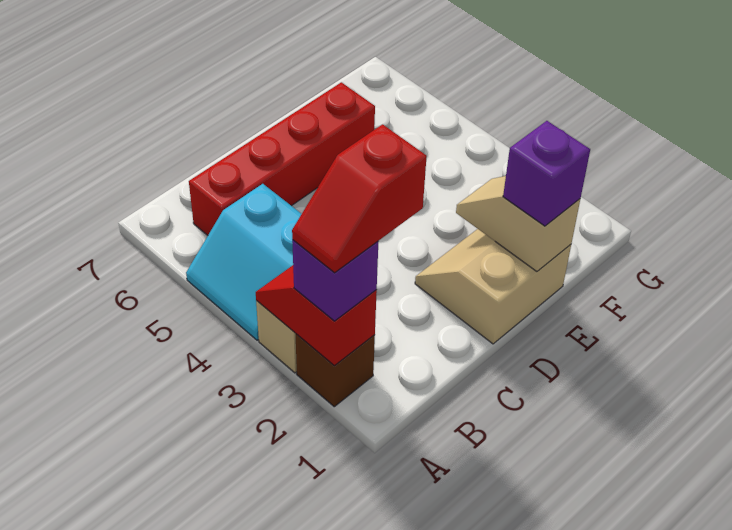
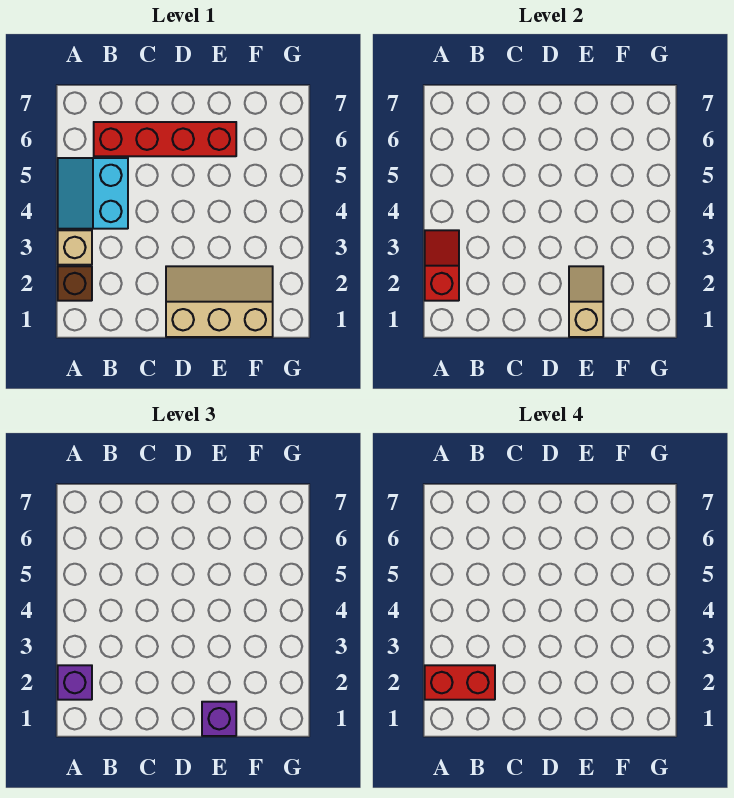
red 1x2 slope [292,124,427,273] -> red 1x2 brick [425,665,495,700]
tan 2x2 slope [415,229,571,344] -> tan 2x3 slope [166,266,273,337]

